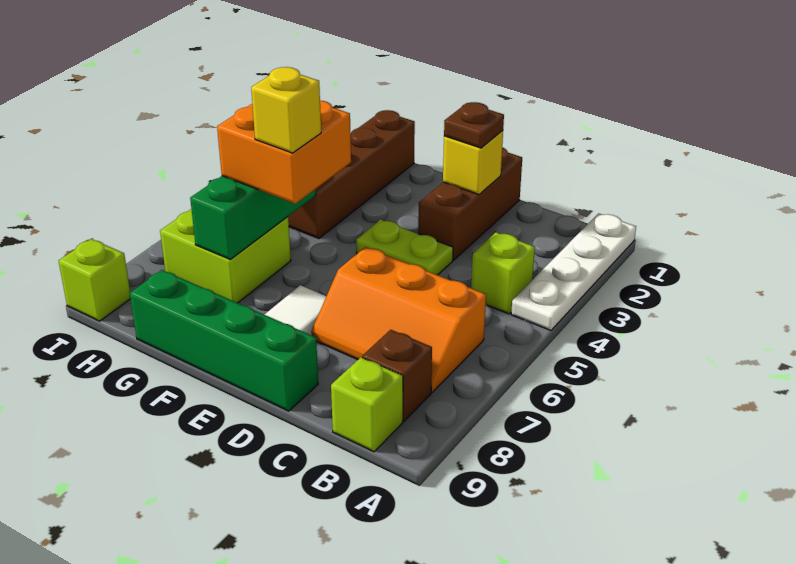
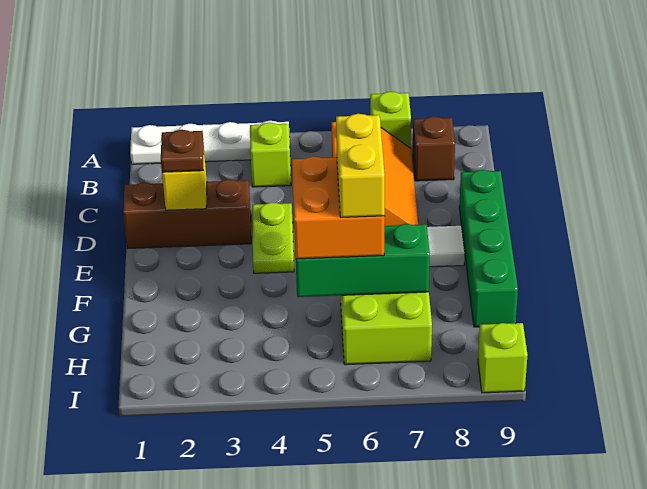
lime 1x1 brick [331,357,403,452] -> lime 1x1 brick moved to [370,92,411,148]
yellow 1x1 brick [251,67,321,153] -> yellow 1x2 brick [336,114,385,217]
brown 1x4 brick [288,110,415,239] -> none

